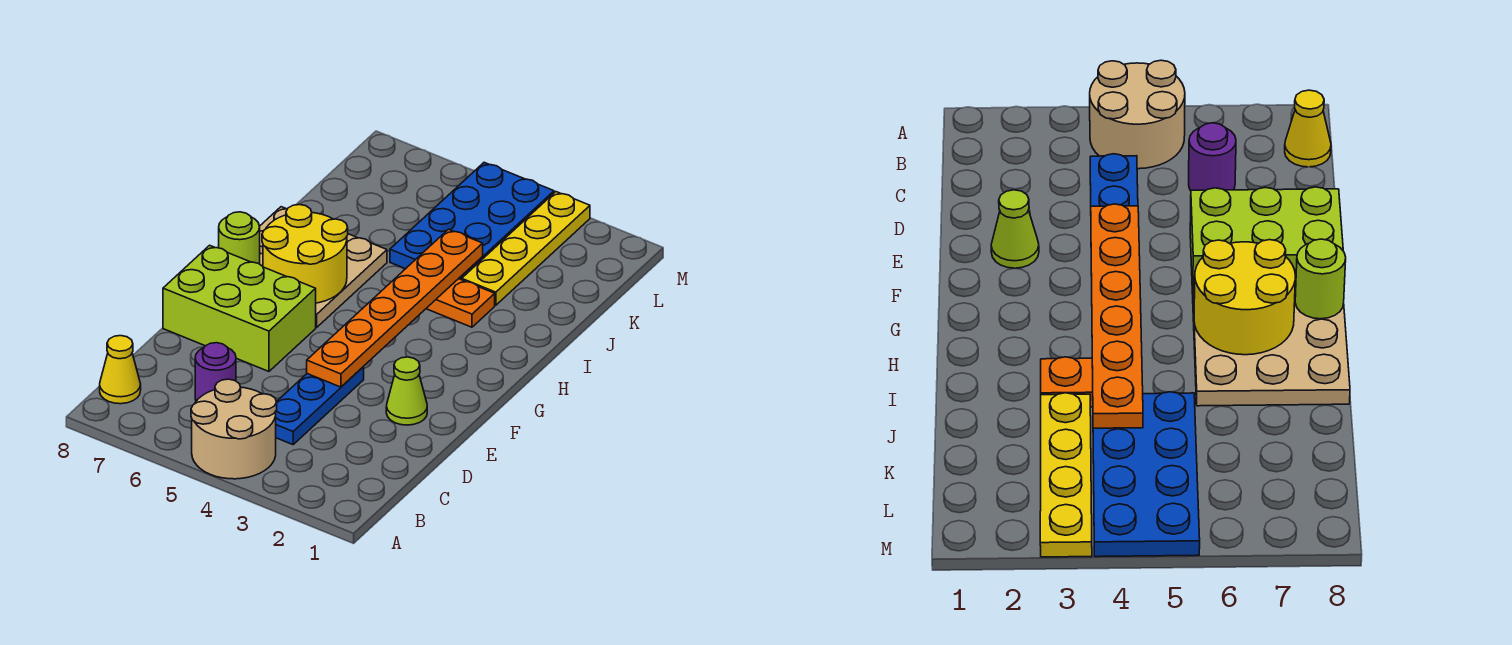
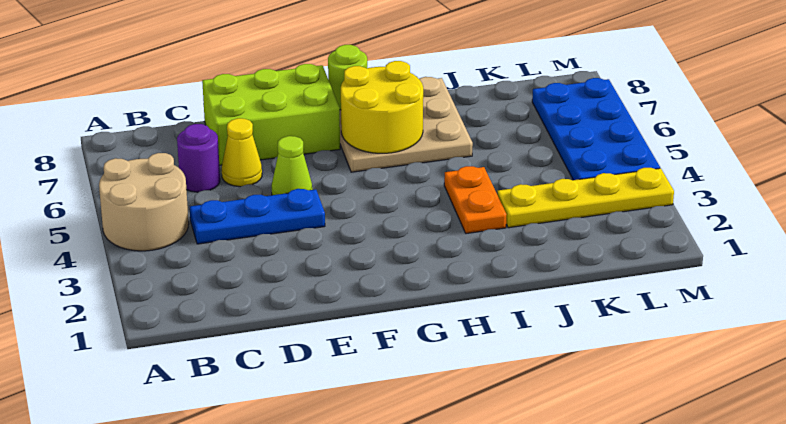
yellow 1x1 cone [100,336,141,404] -> yellow 1x1 cone moved to [222,118,262,187]
lime 1x1 cone [386,357,427,425] -> lime 1x1 cone moved to [271,136,312,195]
orange 1x6 plate [307,229,483,387] -> none
lime 2x3 brick [163,245,316,371] -> lime 2x3 brick turned to [202,64,340,165]
blue 2x4 plate [390,163,554,280] -> blue 2x4 plate turned to [532,78,660,180]

